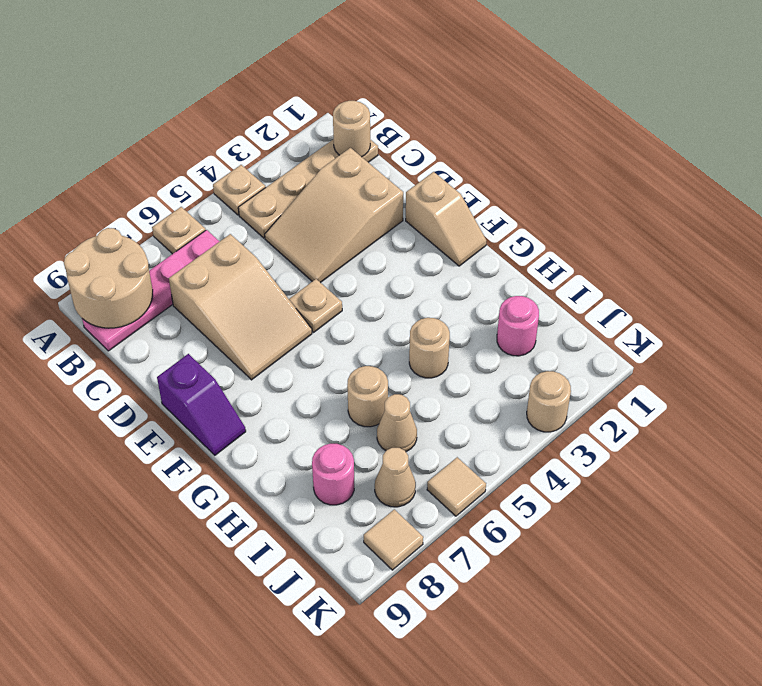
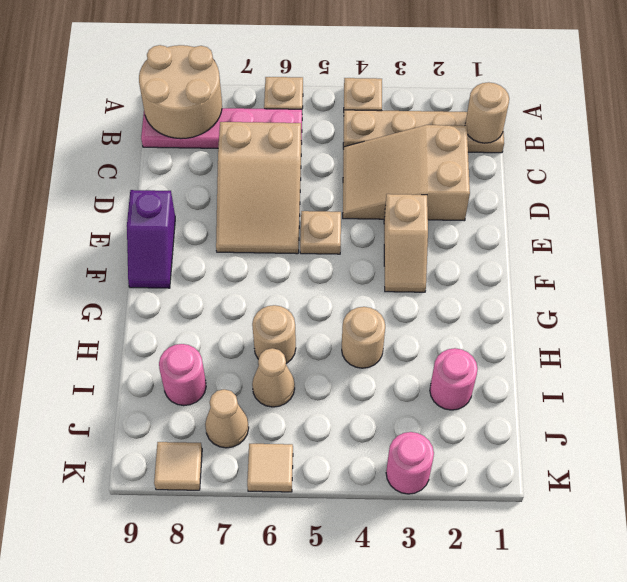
tan 1x2 slope [406,172,486,266] -> tan 1x2 slope moved to [384,194,428,292]
tan 1x1 round brick [527,371,571,432] -> pink 1x1 round brick [386,432,434,494]

